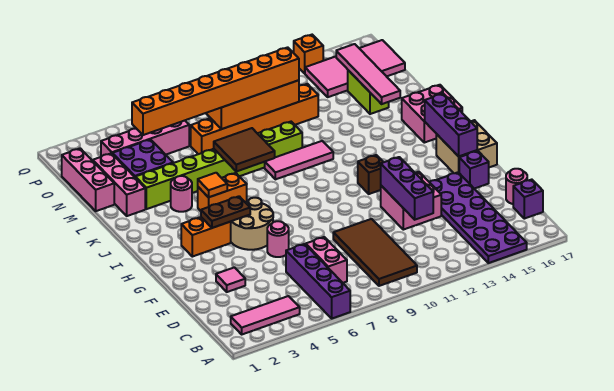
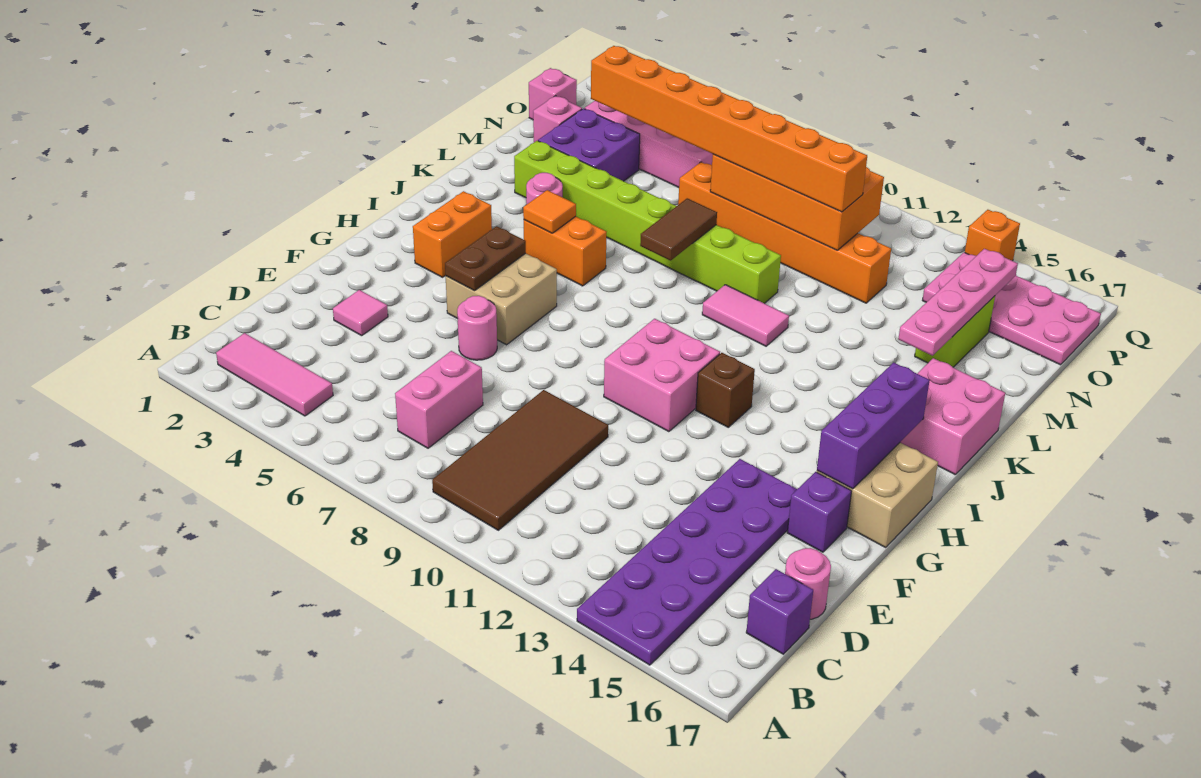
purple 1x4 brick [286,244,350,318] -> none
purple 1x3 brick [381,157,433,220] -> none
pink 2x2 brick [381,172,441,230] -> pink 2x2 brick moved to [604,319,720,432]
tan 2x2 round brick [231,198,273,250] -> tan 2x2 brick [446,253,557,345]
orange 1x2 brick [181,217,231,257] -> orange 1x2 brick turned to [413,191,492,277]
brown 1x2 plate [201,196,250,228] -> brown 1x2 plate turned to [445,226,526,291]
brown 2x2 tile [214,128,275,171] -> brown 1x2 tile [640,198,717,261]
pink 1x3 tile [265,141,333,179] -> pink 1x2 tile [702,285,789,346]
pink 1x3 brick [93,153,145,216] -> pink 1x1 brick [533,96,582,142]
pink 1x4 tile [336,44,400,104] -> pink 1x4 plate [898,249,1018,356]
pink 1x3 brick [62,148,114,211] -> pink 1x1 brick [529,68,577,120]
pink 2x4 tile [305,40,405,97] -> pink 2x4 plate [922,252,1101,365]

